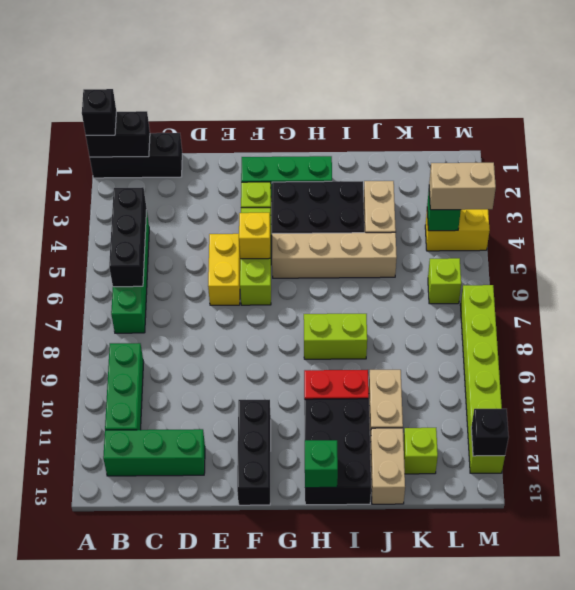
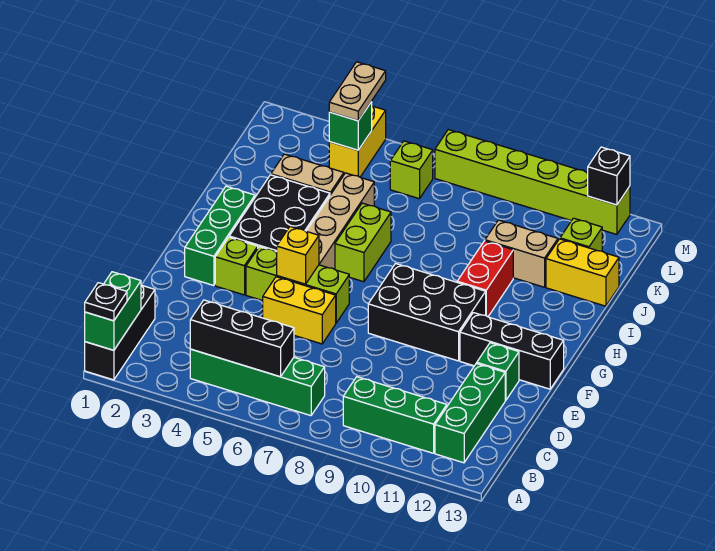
black 1x2 brick [86,111,150,157] -> green 1x2 brick [85,272,141,350]
black 1x1 brick [82,89,116,135] -> black 1x1 plate [85,283,127,321]
lime 1x2 brick [304,314,367,359] -> lime 1x2 brick moved to [335,203,391,282]
black 2x3 brick [304,399,371,505] -> black 2x3 brick moved to [368,264,486,361]
green 1x1 brick [305,440,338,488] -> green 1x1 brick moved to [477,343,519,401]
tan 1x2 brick [370,428,405,504] -> yellow 1x2 brick [546,239,619,306]
tan 1x2 brick [429,163,496,210] -> tan 1x2 plate [329,62,386,121]

